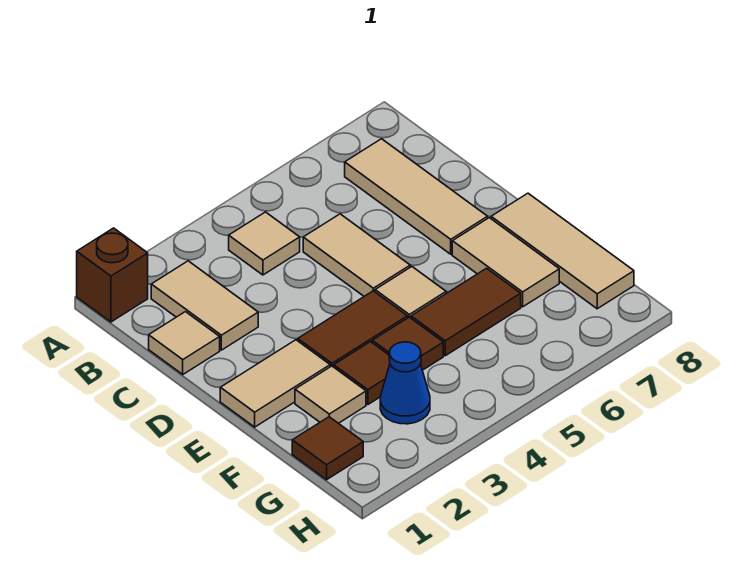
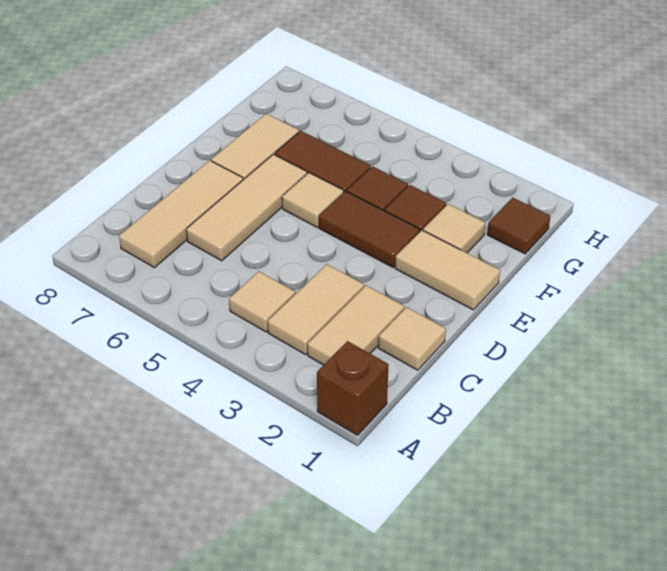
tan 1x2 tile [303,214,410,296] -> tan 1x2 tile moved to [268,264,364,355]
tan 1x3 tile [491,193,634,309] -> tan 1x3 tile moved to [186,154,307,261]
blue 1x1 cone [380,342,430,424] -> none

